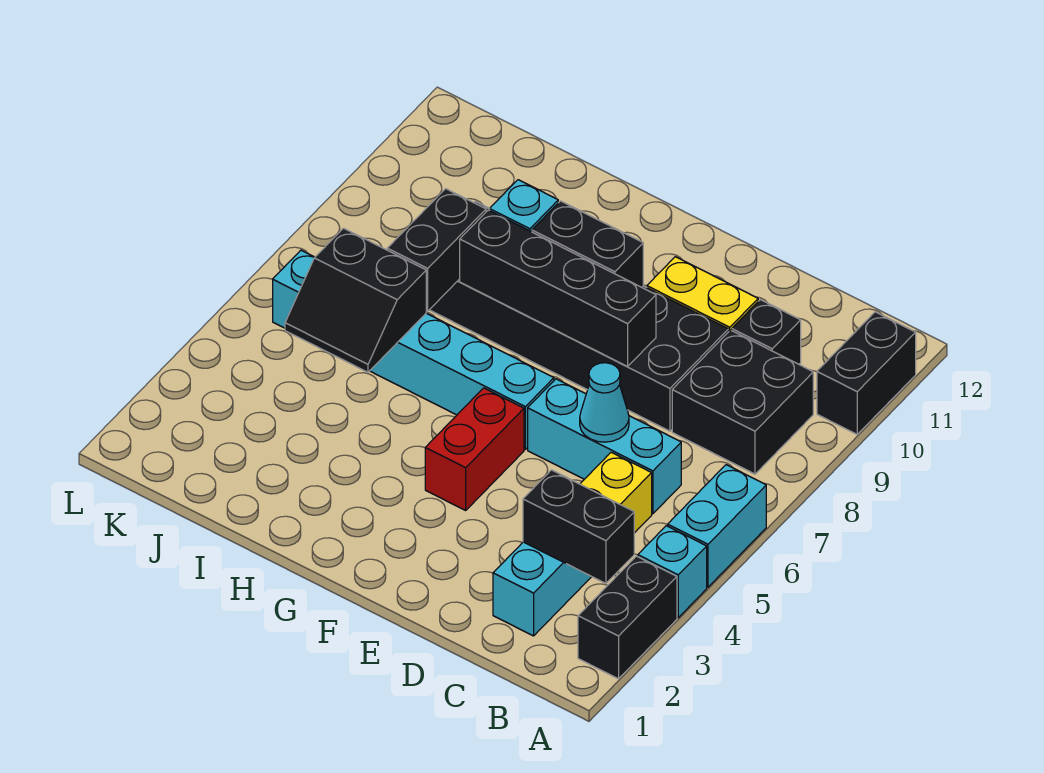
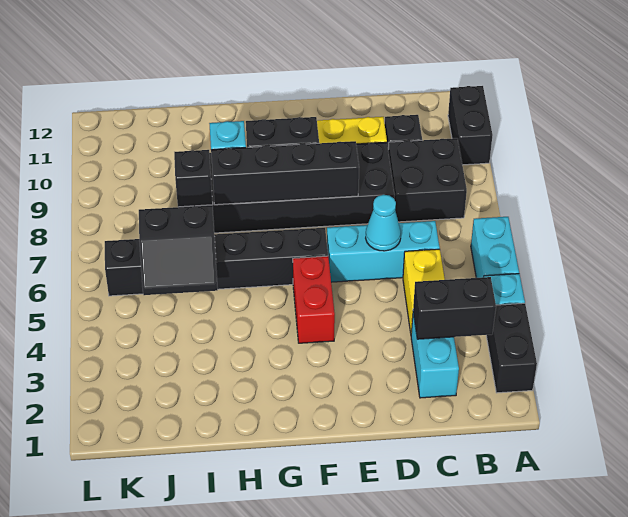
cyan 1x6 brick [273,250,554,449] -> black 1x6 brick [105,228,328,296]
black 1x2 brick [387,189,486,311] -> black 1x1 brick [174,150,213,207]

